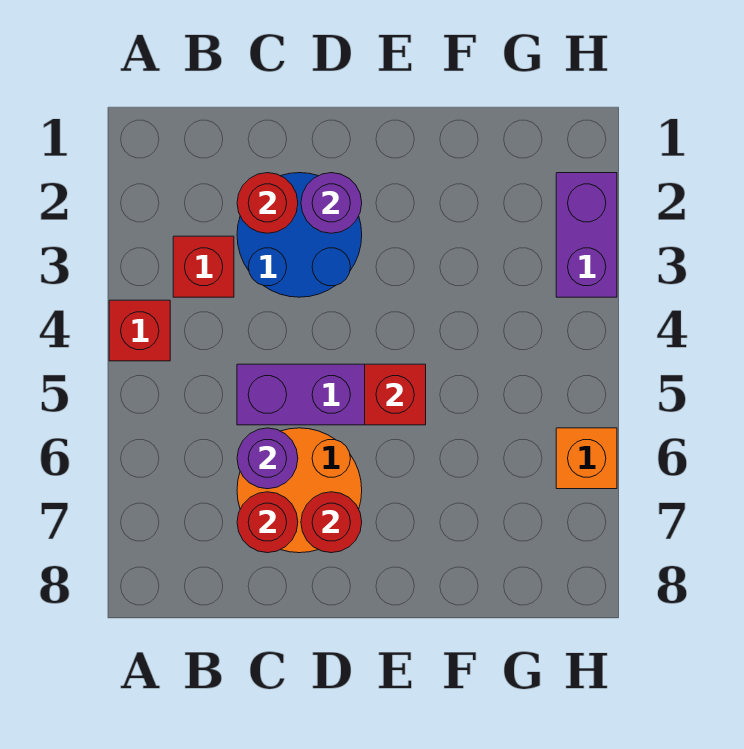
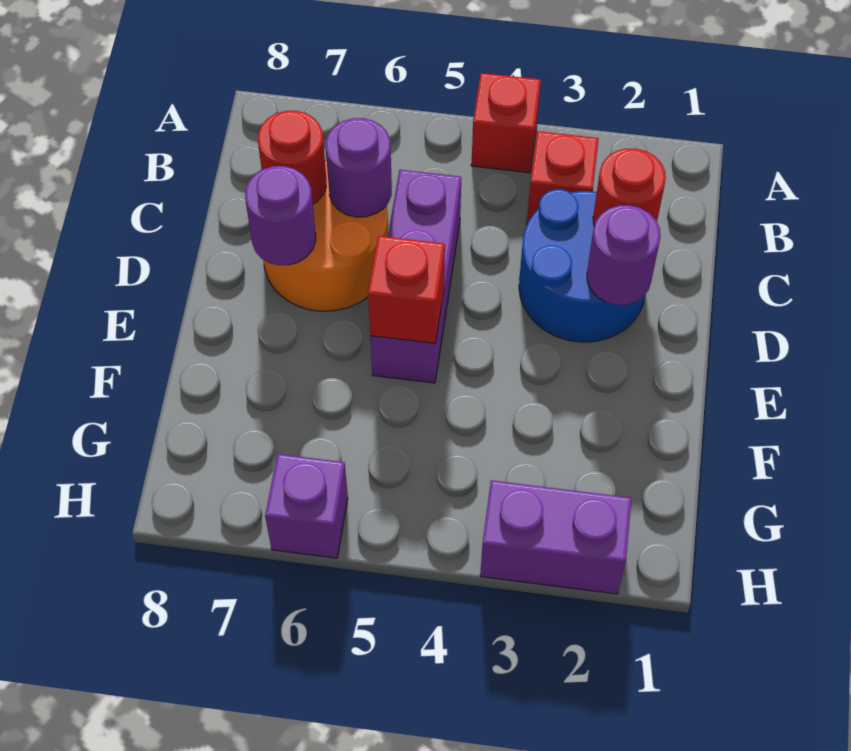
red 1x1 round brick [301,492,362,553] -> purple 1x1 round brick [245,166,316,265]
orange 1x1 brick [556,428,617,489] -> purple 1x1 brick [265,454,348,558]

